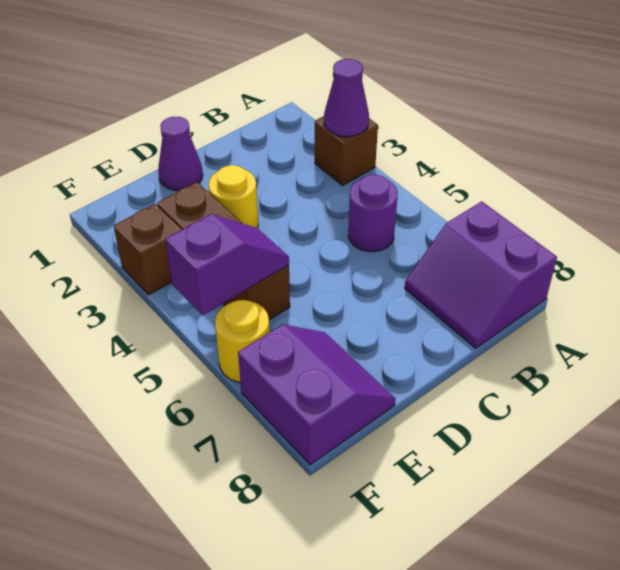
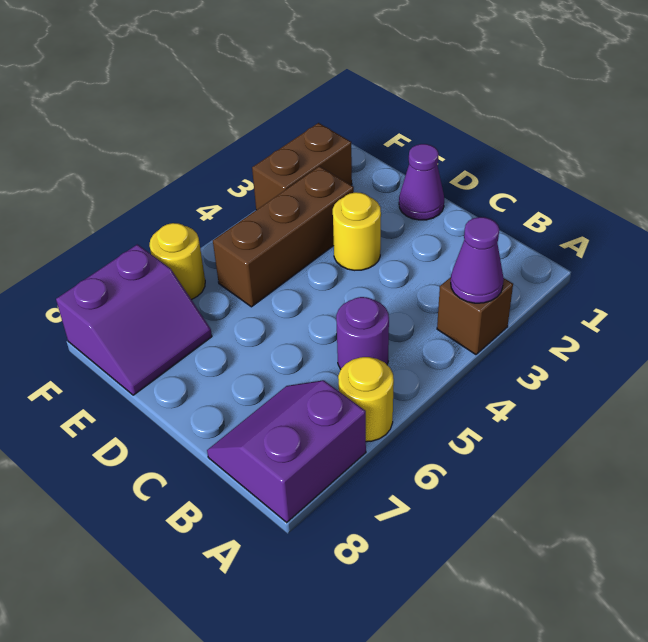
none -> yellow 1x1 round brick [338,357,394,442]
purple 1x2 slope [165,214,289,315] -> none
brown 1x1 brick [114,204,182,295] -> brown 1x2 brick [252,123,352,210]

